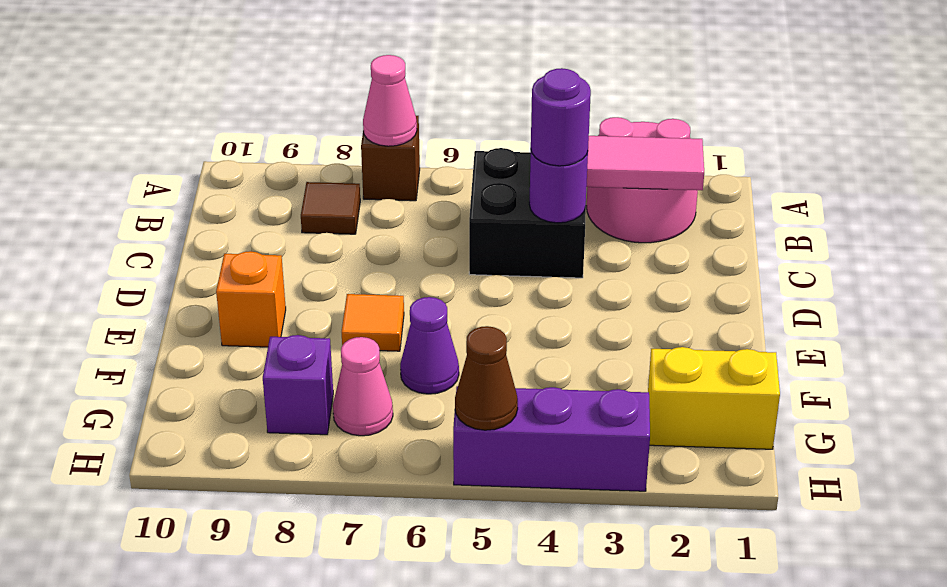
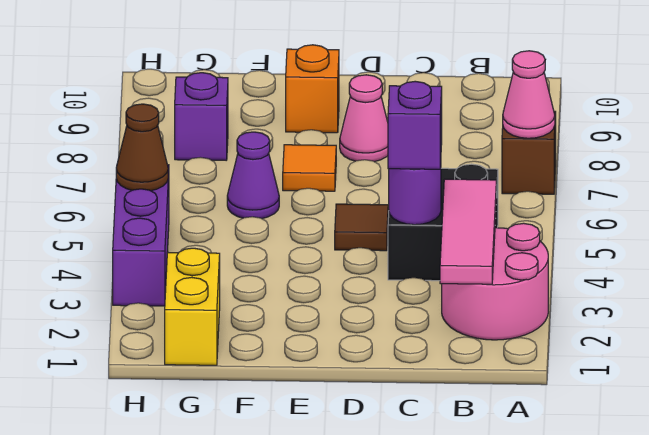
brown 1x1 tile [301,182,360,234] -> brown 1x1 tile moved to [335,204,388,251]
purple 1x1 round brick [531,68,591,166] -> purple 1x1 brick [388,81,442,169]
pink 1x1 cone [333,337,393,436] -> pink 1x1 cone moved to [340,75,388,162]

